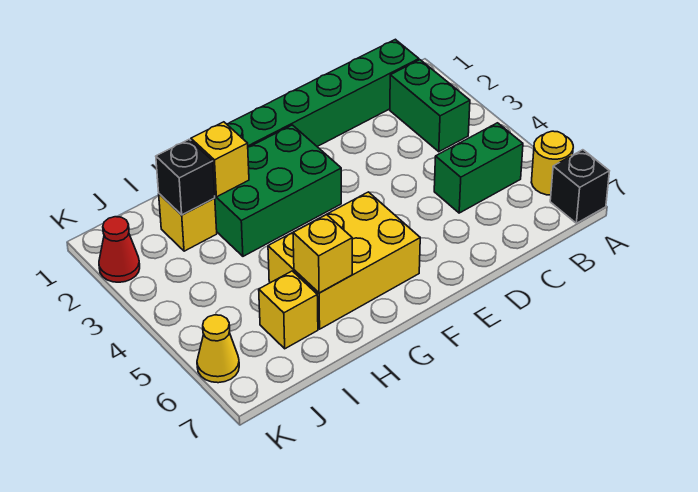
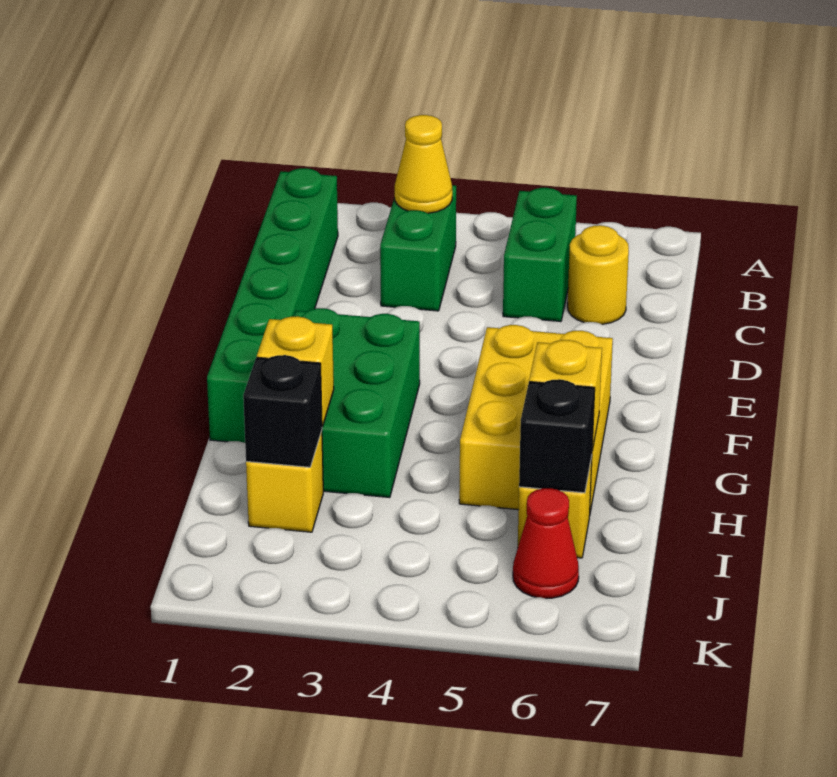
yellow 1x1 round brick [531,131,573,195] -> yellow 1x1 round brick moved to [568,225,629,324]
black 1x1 brick [550,150,609,223] -> black 1x1 brick moved to [519,379,595,493]
green 1x2 brick [390,60,470,152] -> green 1x2 brick turned to [380,185,456,311]
red 1x1 cone [99,217,140,282] -> red 1x1 cone moved to [513,488,579,598]
yellow 1x1 cone [197,315,239,383] -> yellow 1x1 cone moved to [395,115,452,213]

